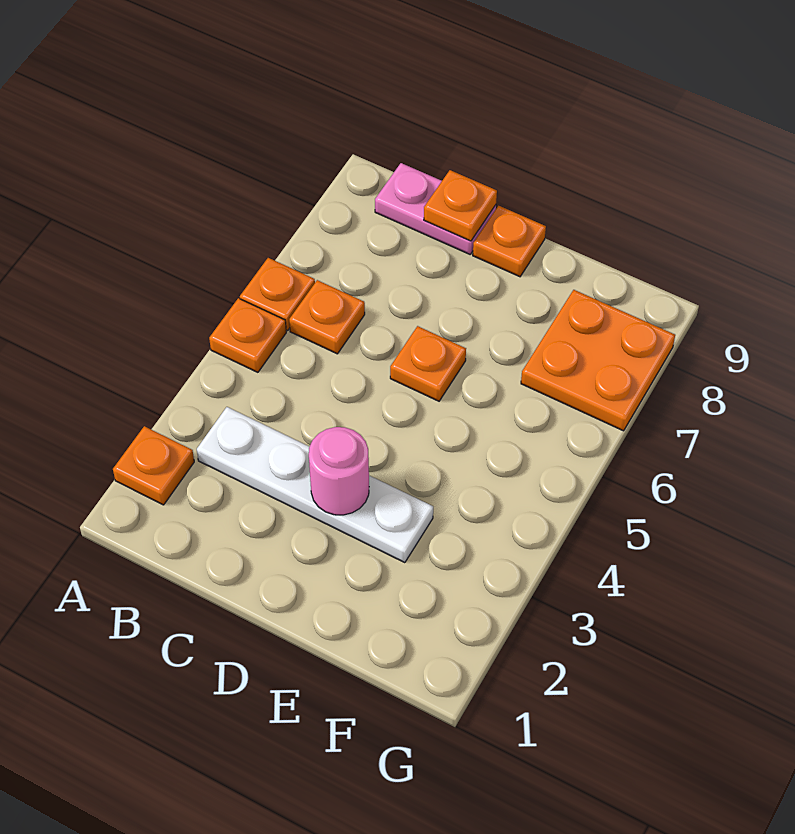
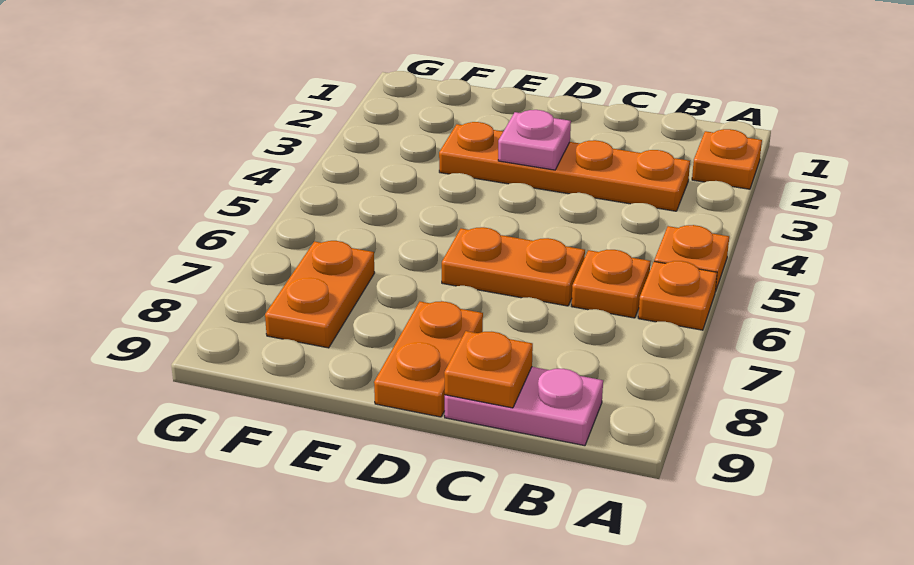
white 1x4 plate [197,407,433,563] -> orange 1x4 plate [439,122,690,211]
pink 1x1 round brick [309,427,369,515] -> pink 1x1 plate [498,110,571,170]
orange 1x1 plate [390,326,466,401] -> orange 1x2 plate [442,227,585,306]
orange 1x1 plate [473,206,546,277] -> orange 1x2 plate [374,301,483,417]
orange 2x2 plate [521,290,675,431] -> orange 1x2 plate [265,241,375,348]

